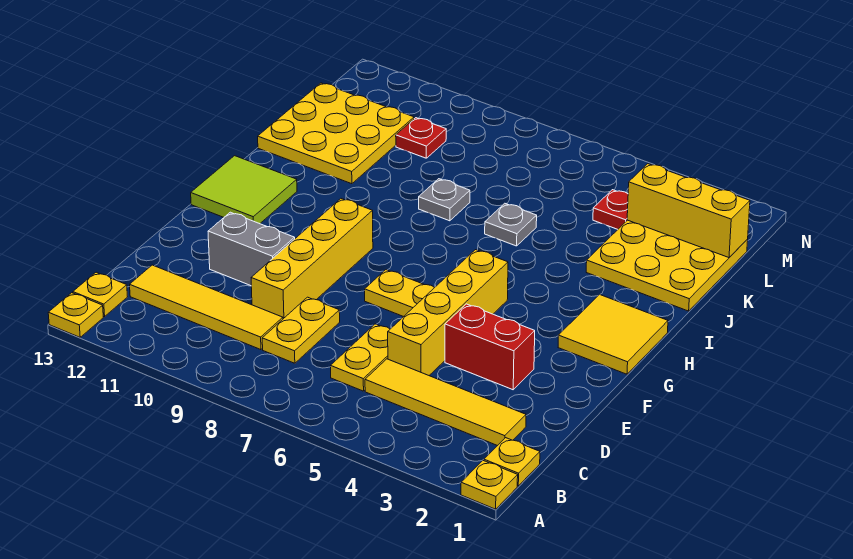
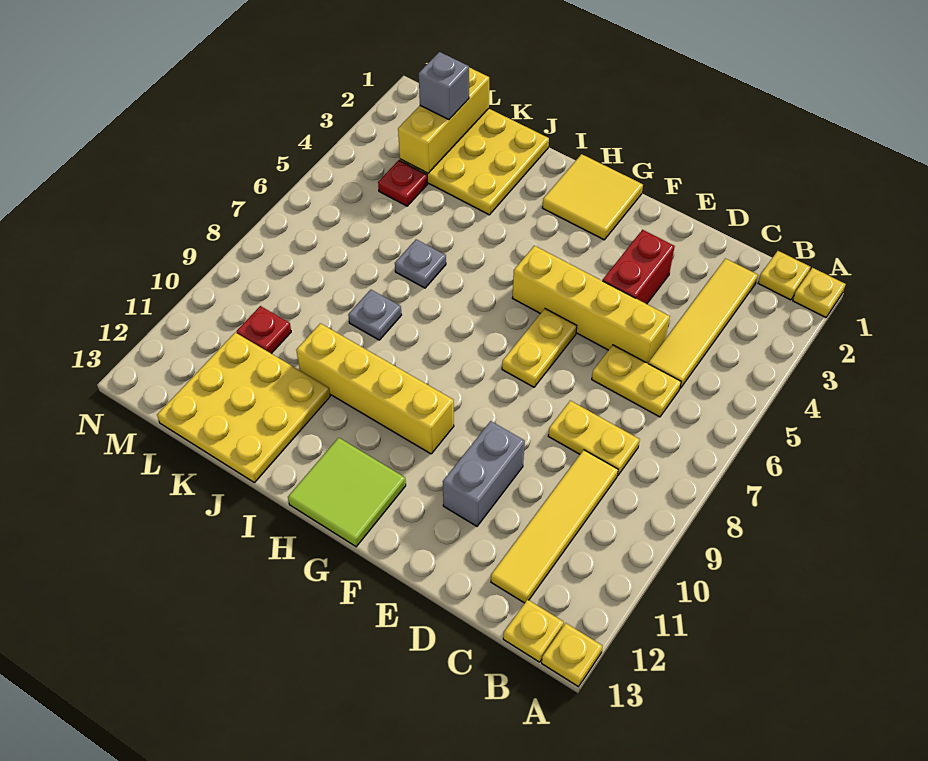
yellow 1x4 brick [251,199,373,319] -> yellow 1x4 brick moved to [296,323,454,454]
none -> grey 1x1 brick [419,52,469,120]

